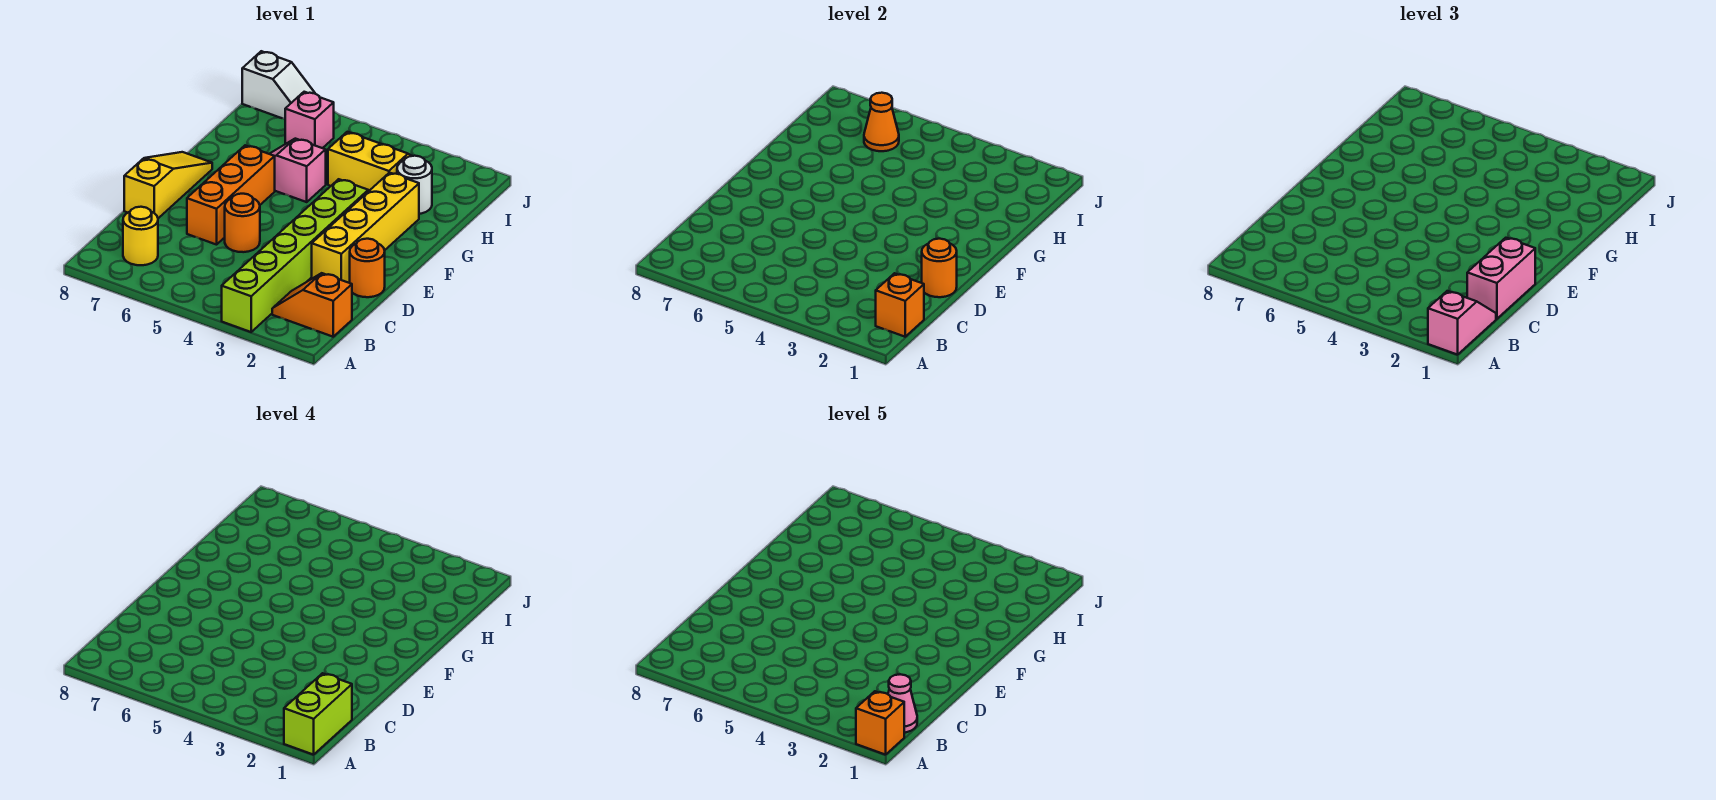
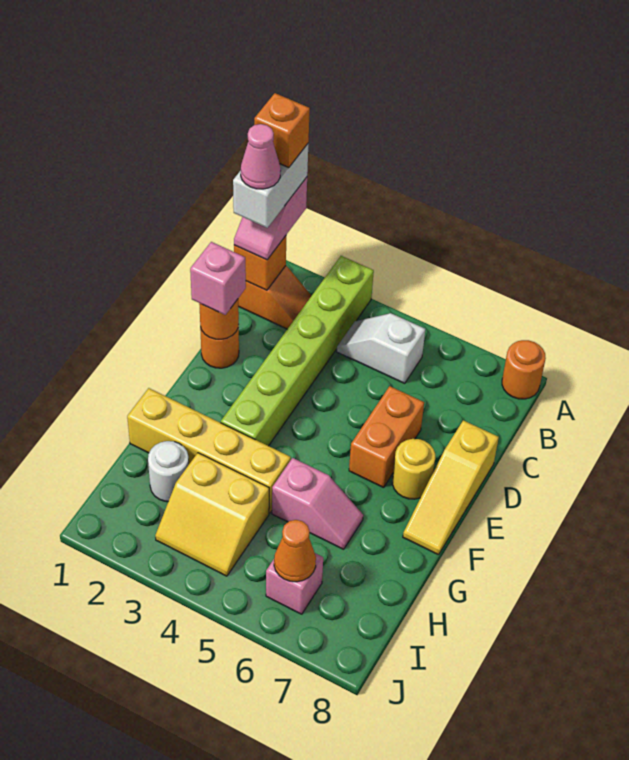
lime 1x2 brick [284,673,352,755] -> white 1x2 brick [233,144,308,228]
yellow 1x1 round brick [123,207,158,265] -> yellow 1x1 round brick moved to [393,439,435,499]
pink 1x2 brick [1467,238,1535,319] -> pink 1x1 brick [190,242,246,315]
yellow 1x4 brick [312,173,419,283] -> yellow 1x4 brick turned to [127,388,291,513]
orange 1x1 round brick [225,194,260,252] -> orange 1x1 round brick moved to [502,340,546,399]
orange 1x3 brick [187,145,275,245] -> orange 1x2 brick [349,386,424,488]
white 1x2 slope [242,51,315,119] -> white 1x2 slope moved to [337,313,425,383]

